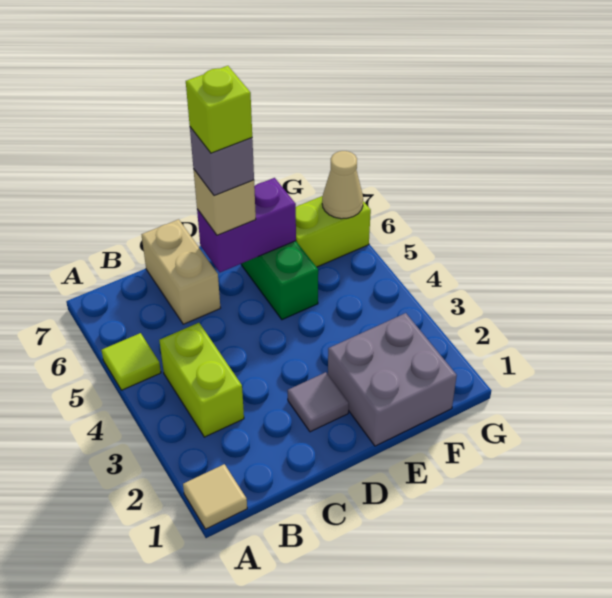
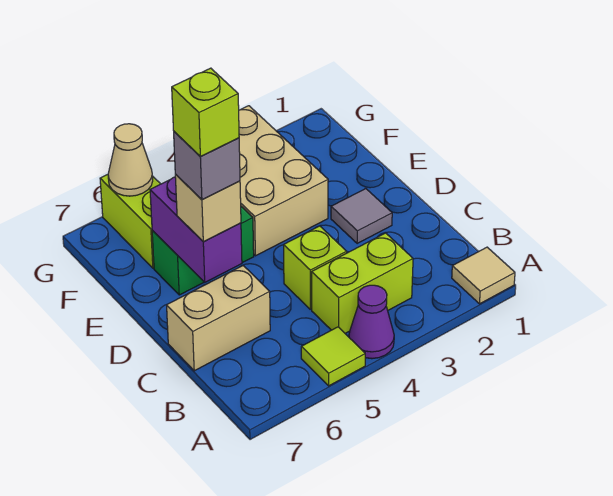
none -> purple 1x1 cone [349,285,394,359]
none -> lime 1x1 brick [284,226,347,309]
grey 2x2 brick [328,313,457,446] -> none
none -> tan 2x3 brick [239,106,328,256]

